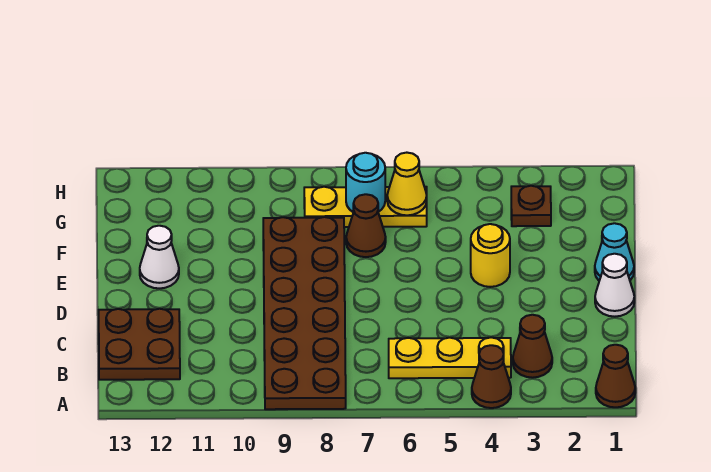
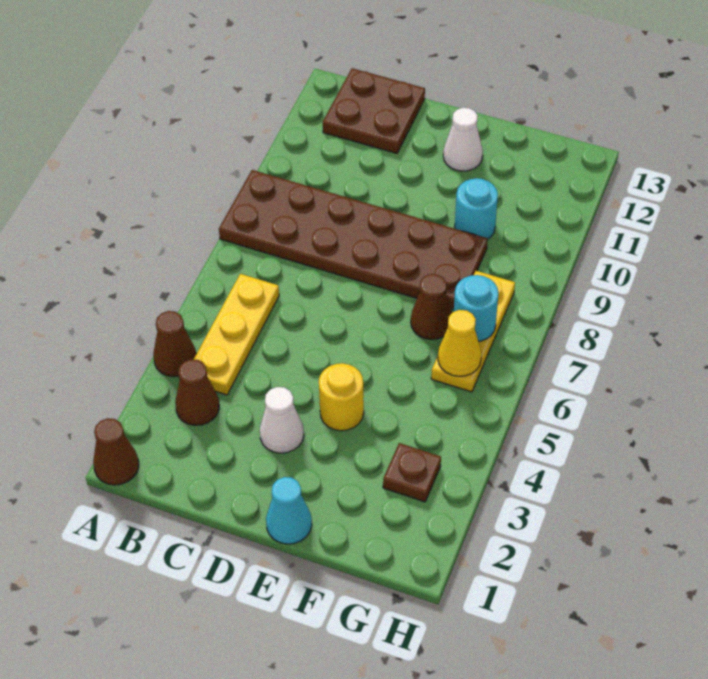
white 1x1 cone [595,254,634,317] -> white 1x1 cone moved to [260,387,304,453]
none -> cyan 1x1 round brick [455,178,498,239]

